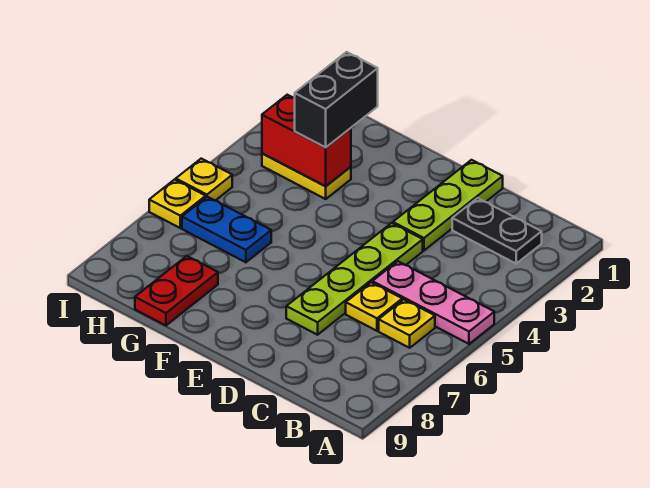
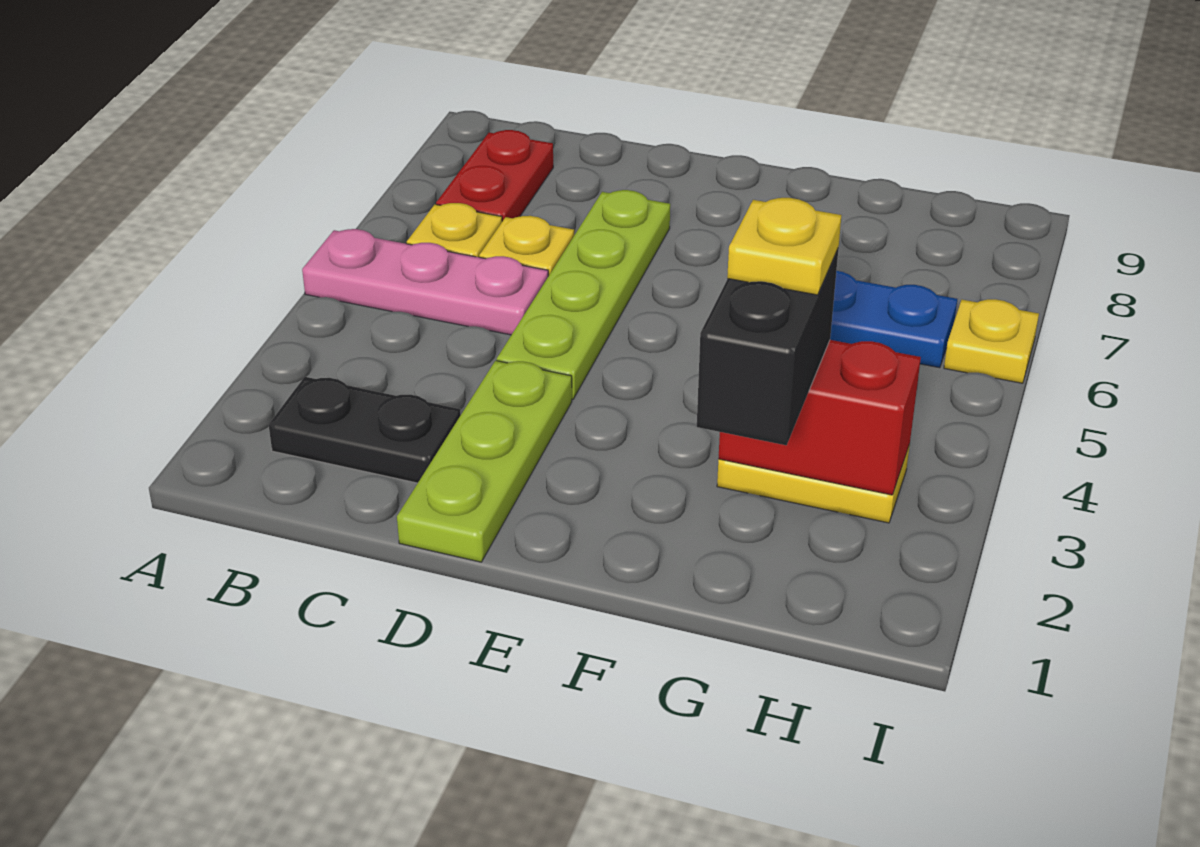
red 1x2 plate [135,256,218,325] -> red 1x2 plate moved to [436,130,553,221]
yellow 1x1 plate [176,159,232,201] -> yellow 1x1 plate moved to [727,198,841,295]

